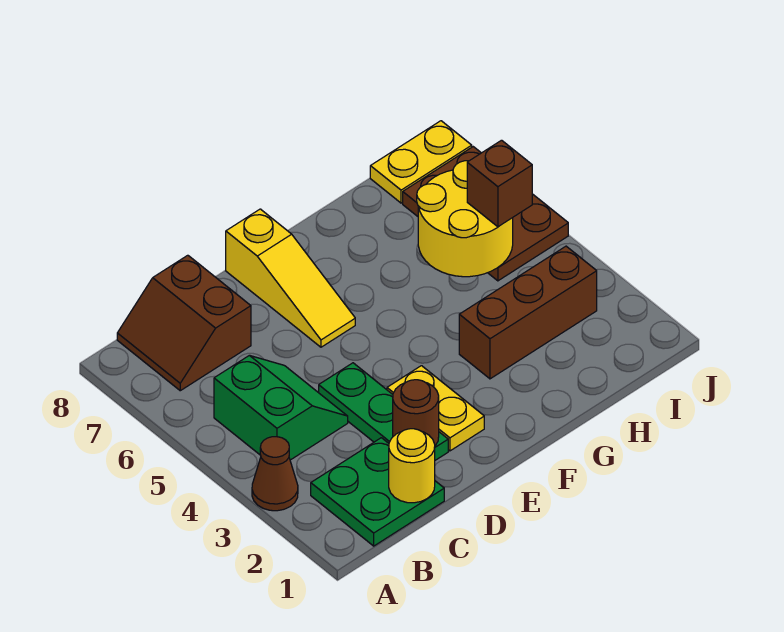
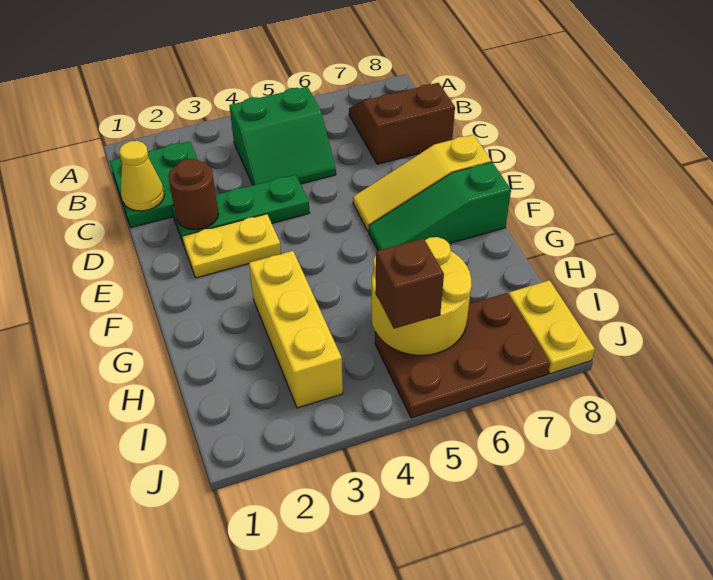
brown 1x1 cone [252,437,298,511] -> none
yellow 1x1 round brick [389,429,435,503] -> yellow 1x1 cone [120,141,164,211]
none -> green 1x3 slope [369,162,511,251]
brown 1x3 brick [459,246,597,379] -> yellow 1x3 brick [249,251,343,408]

